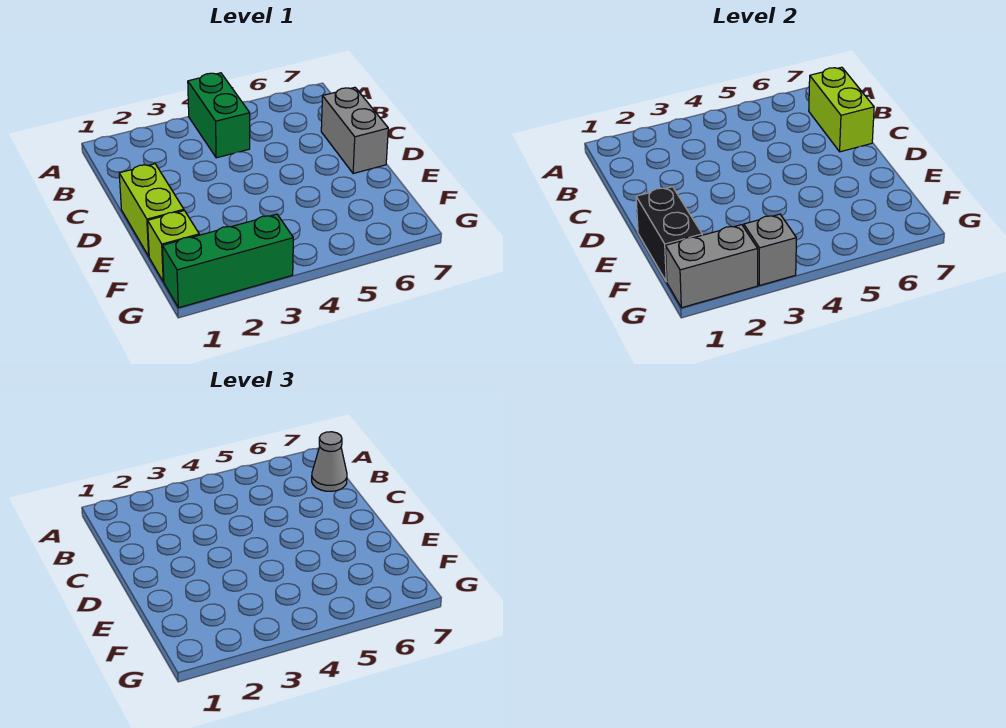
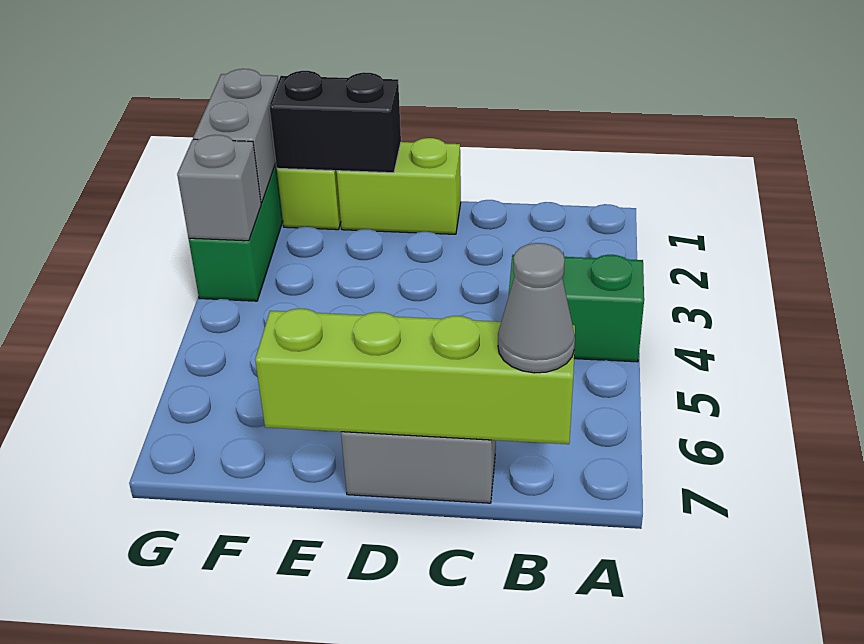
lime 1x2 brick [809,67,874,152] -> lime 1x4 brick [255,309,575,444]

